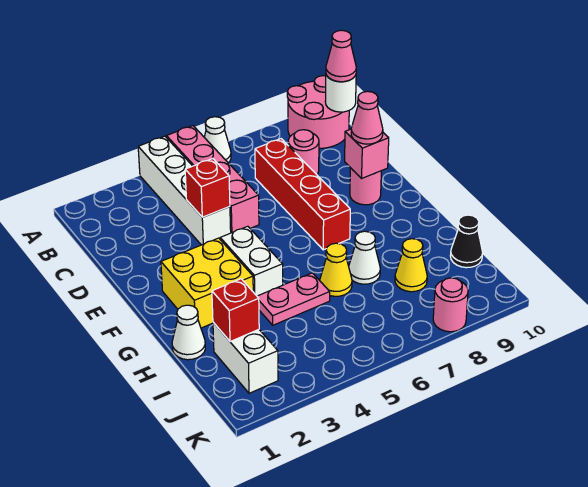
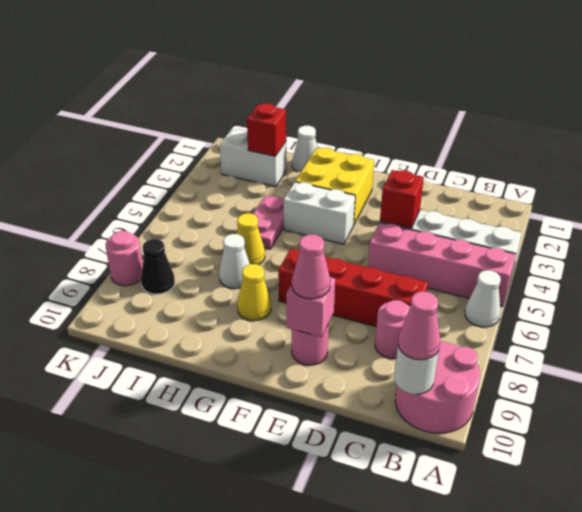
yellow 1x1 cone [395,239,427,292] -> yellow 1x1 cone moved to [237,264,271,321]
black 1x1 cone [450,215,483,268] -> black 1x1 cone moved to [141,239,175,294]

